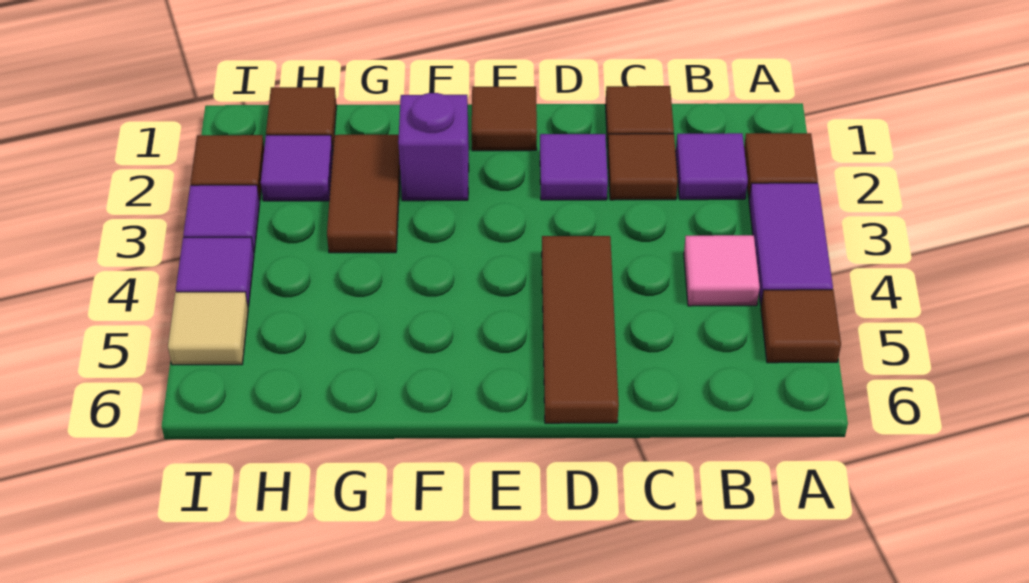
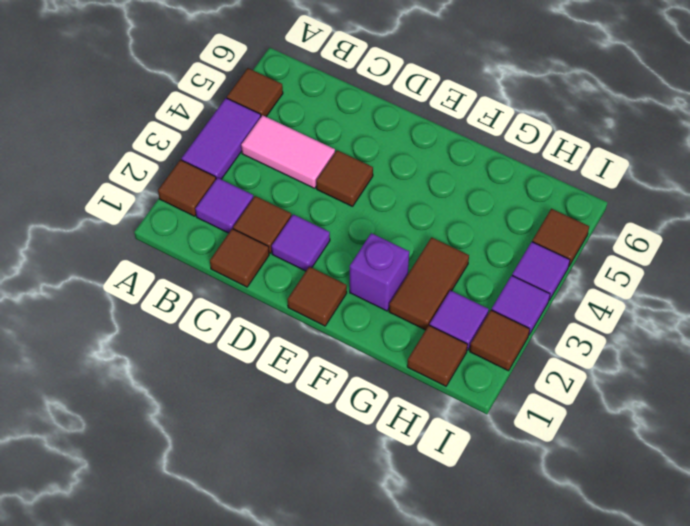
pink 1x1 tile [684,235,760,306] -> pink 1x2 tile [241,115,335,188]
brown 1x3 tile [542,236,619,423] -> brown 1x1 tile [316,150,373,207]
tan 1x1 tile [168,292,248,365] -> brown 1x1 tile [532,209,589,266]

